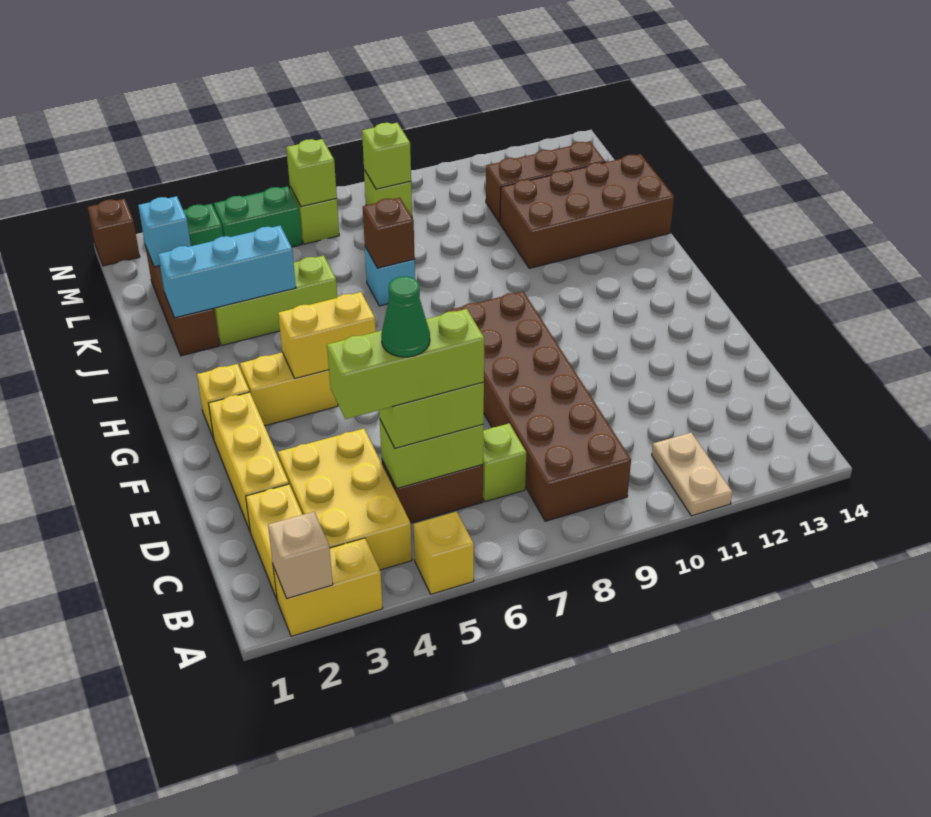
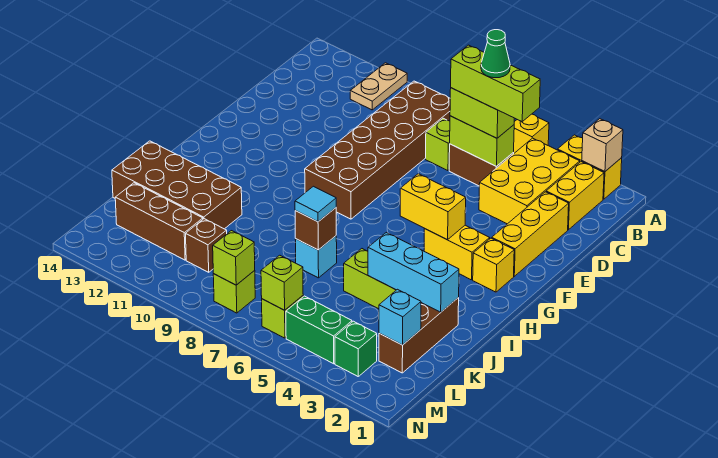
none -> cyan 1x1 tile [295,186,336,222]
brown 1x1 brick [88,199,140,266] -> brown 1x1 brick moved to [186,219,227,272]

